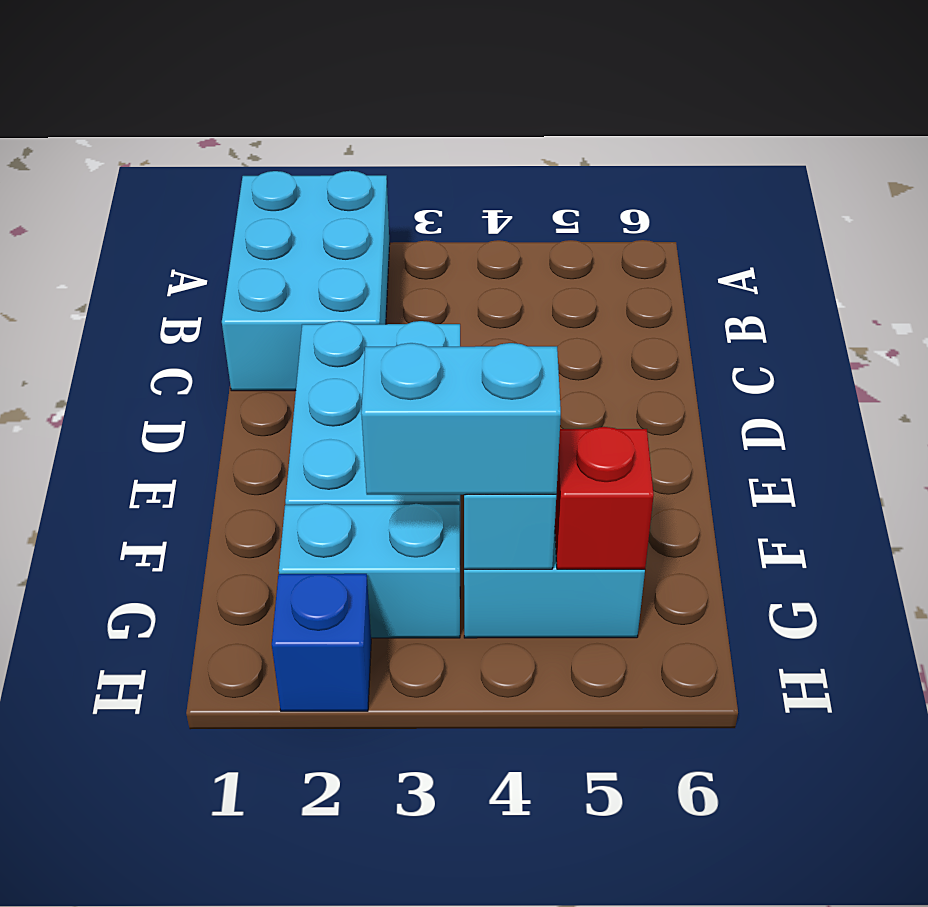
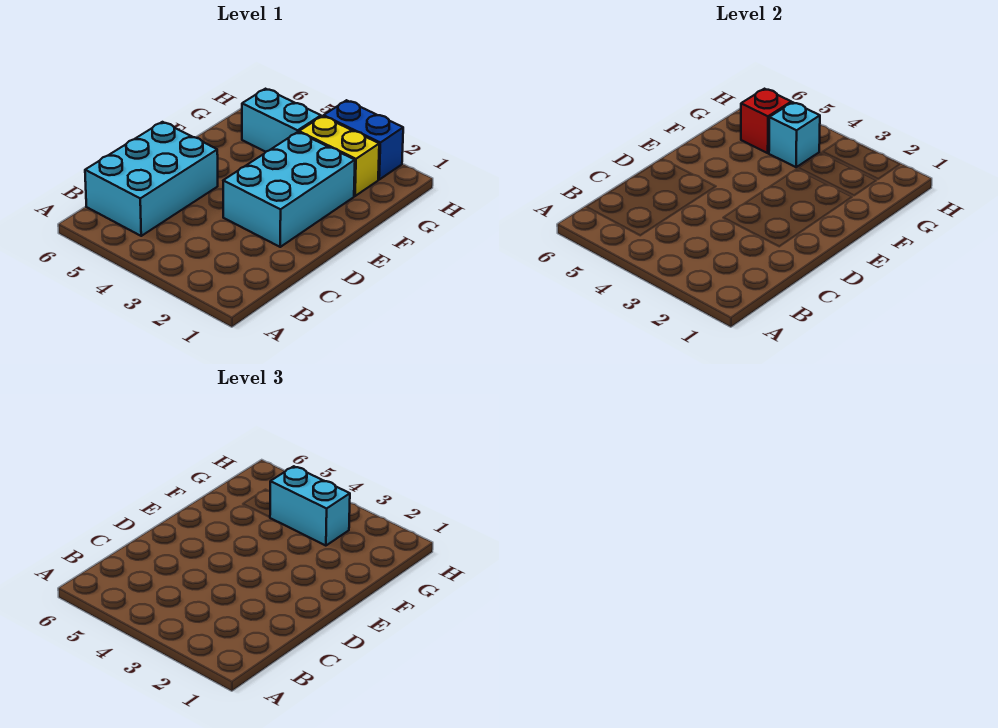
cyan 2x3 brick [222,171,390,391] -> cyan 2x3 brick moved to [85,122,218,236]
cyan 1x2 brick [279,504,460,638] -> yellow 1x2 brick [299,116,379,196]
blue 1x1 brick [272,574,371,711] -> blue 1x2 brick [324,100,403,179]

